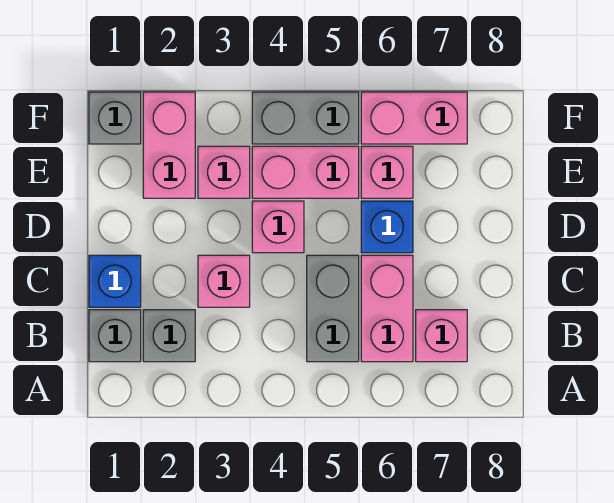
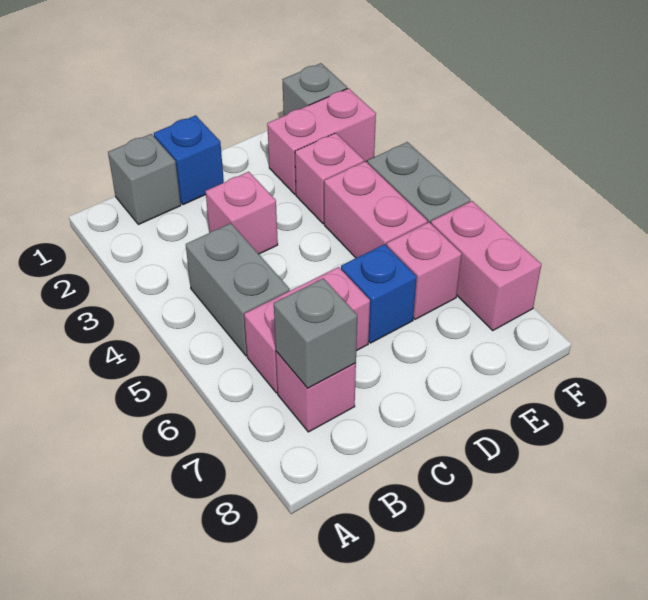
grey 1x1 brick [143,310,195,362] -> grey 1x1 brick moved to [274,278,357,388]
grey 1x2 brick [307,255,359,362] -> grey 1x2 brick turned to [186,223,290,356]
pink 1x1 brick [252,201,304,253] -> none

